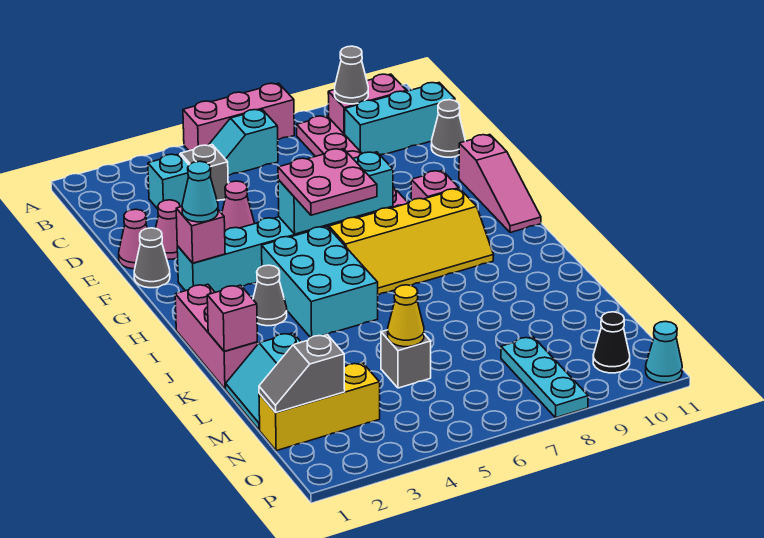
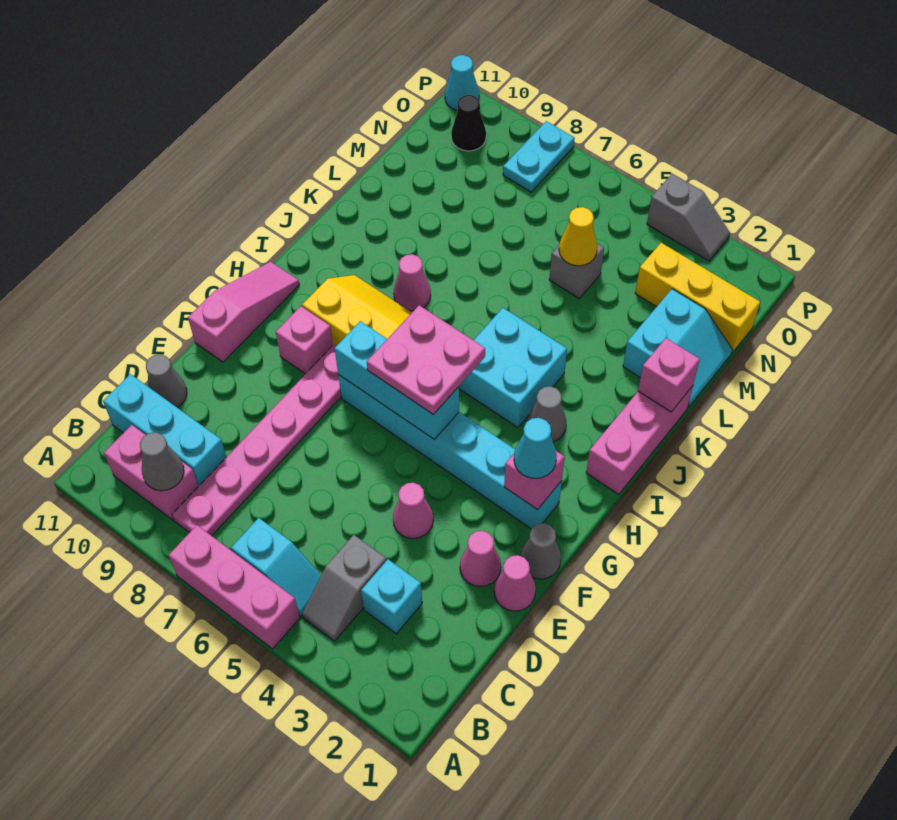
cyan 2x3 brick [262,227,378,338] -> cyan 2x2 brick [459,308,567,427]
none -> pink 1x1 cone [394,254,431,311]
grey 1x2 slope [259,335,345,412] -> grey 1x2 slope moved to [647,174,730,261]
cyan 1x3 plate [501,337,588,418] -> cyan 1x2 plate [503,121,575,192]

